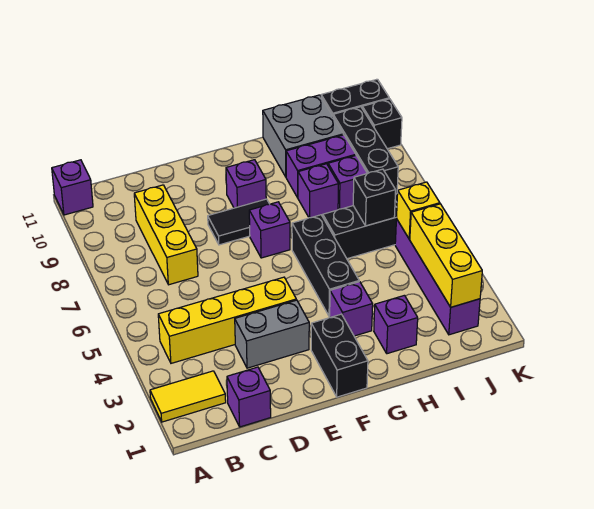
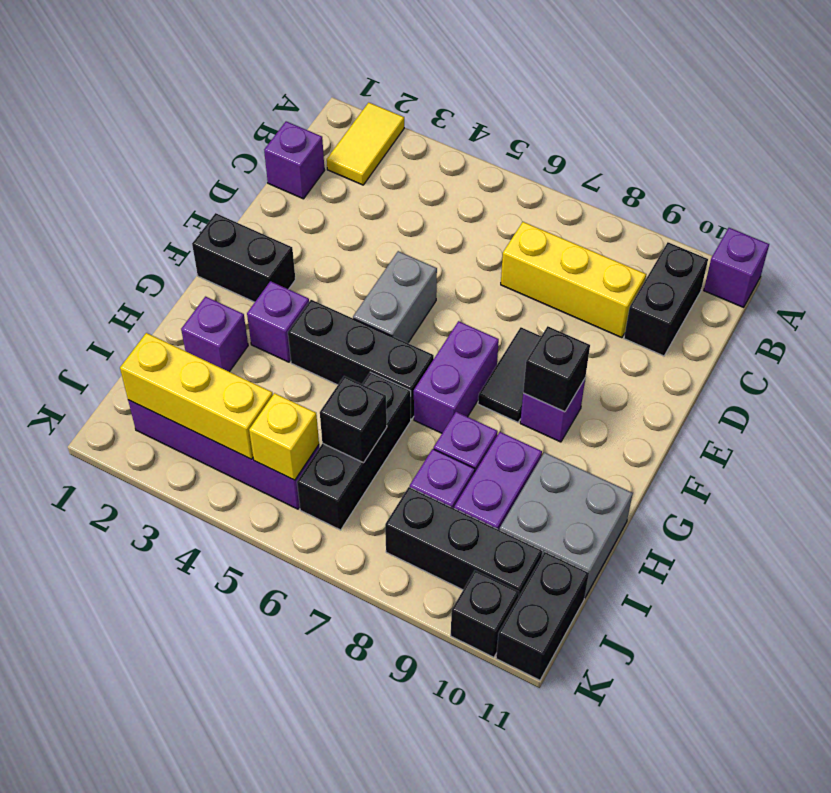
yellow 1x4 brick [158,277,296,363] -> none
none -> black 1x2 brick [624,242,708,356]
grey 1x2 brick [235,300,309,368] -> grey 1x2 brick moved to [353,251,437,343]
purple 1x1 brick [249,202,290,258] -> purple 1x2 brick [414,321,499,433]
none -> black 1x1 brick [523,326,590,412]

